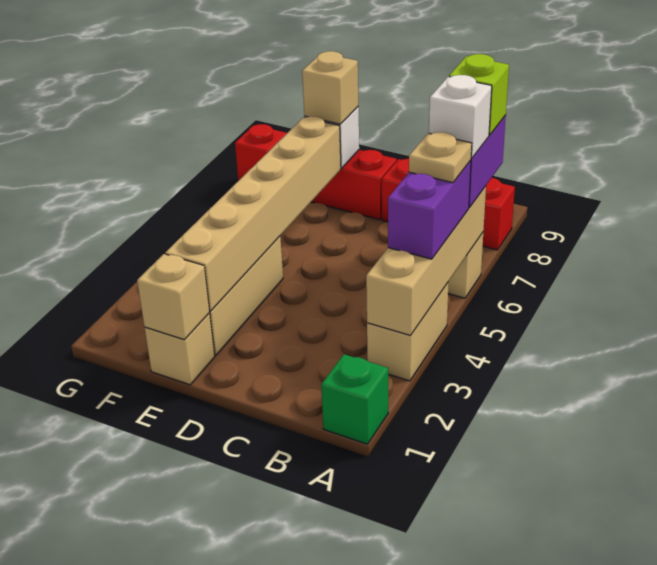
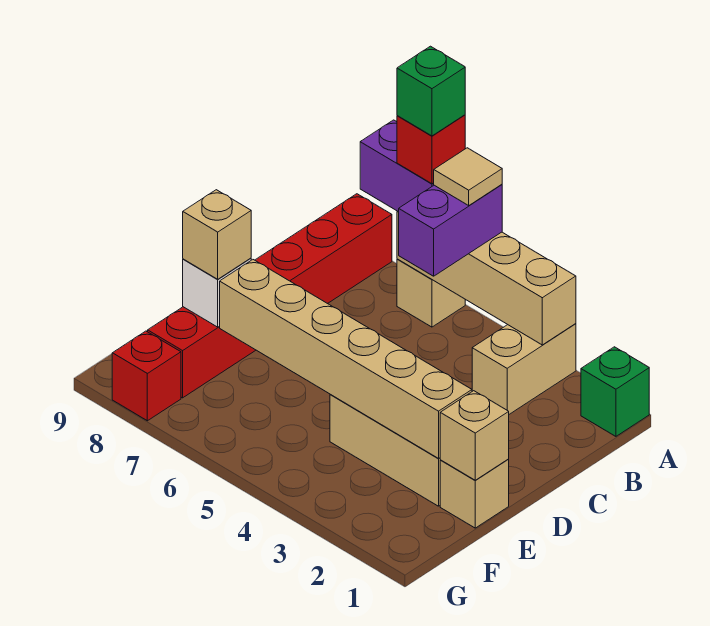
tan 1x2 brick [367,282,449,381] -> tan 1x2 brick turned to [472,324,576,414]
purple 1x2 brick [388,160,471,259] -> purple 1x2 brick turned to [399,184,502,276]
tan 1x1 plate [409,132,472,183] -> tan 1x1 tile [434,148,502,205]
white 1x1 brick [429,75,492,158] -> red 1x1 brick [397,115,465,184]
none -> green 1x1 brick [397,46,465,136]
lime 1x1 brick [449,54,509,135] -> none

